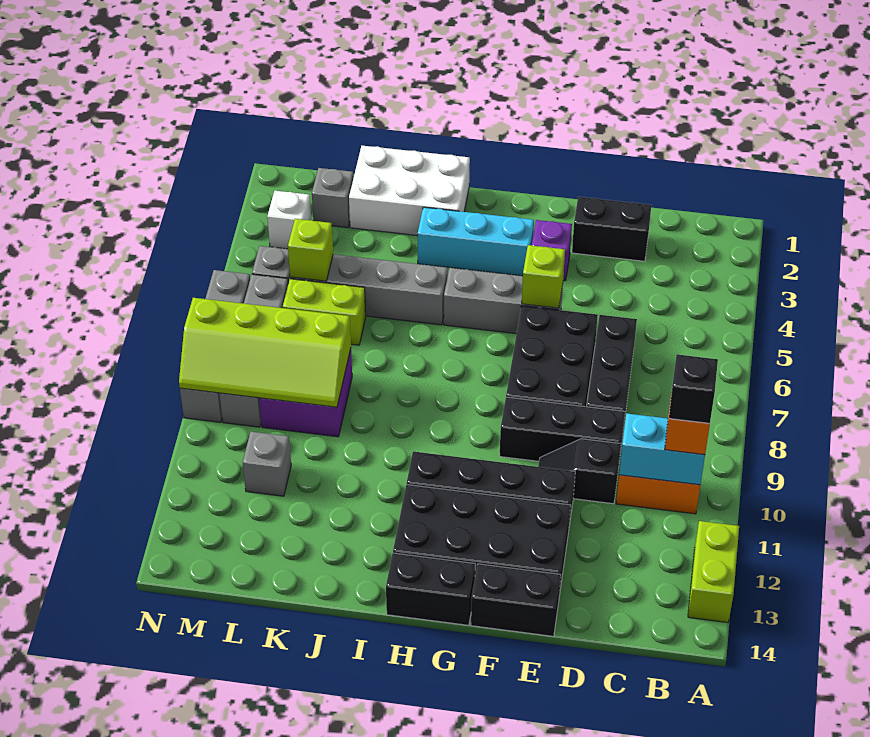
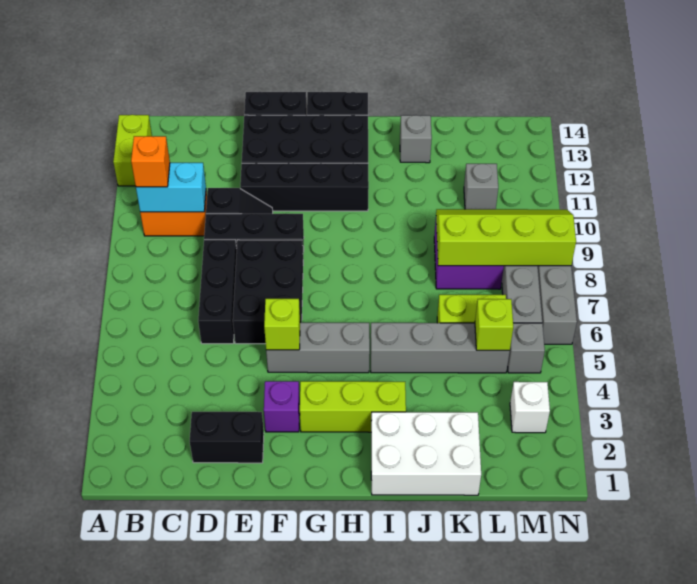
black 1x1 brick [669,355,718,423] -> none
cyan 1x3 brick [418,207,534,276] -> lime 1x3 brick [300,381,406,432]
grey 1x1 brick [312,168,354,228] -> grey 1x1 brick moved to [400,115,432,163]

